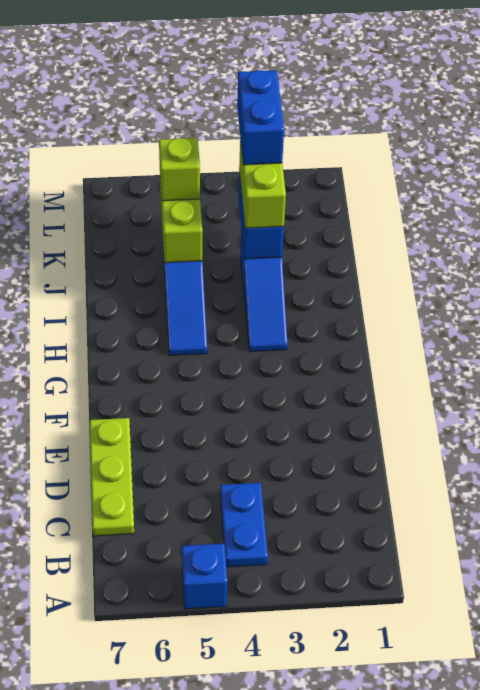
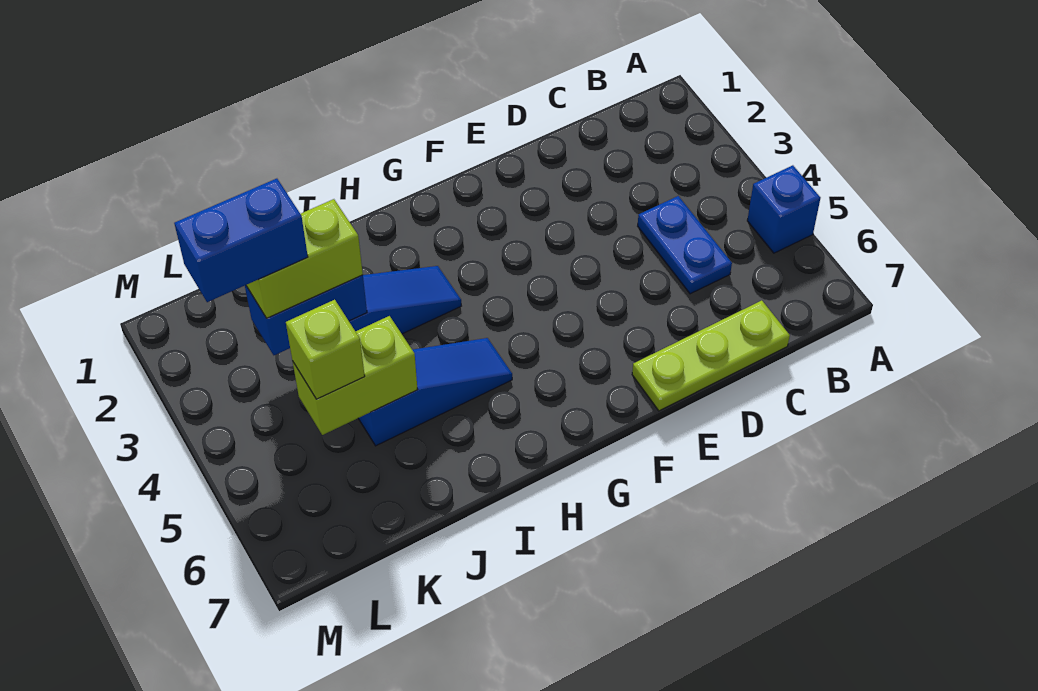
blue 1x2 plate [220,483,268,567] -> blue 1x2 plate turned to [638,196,732,294]

